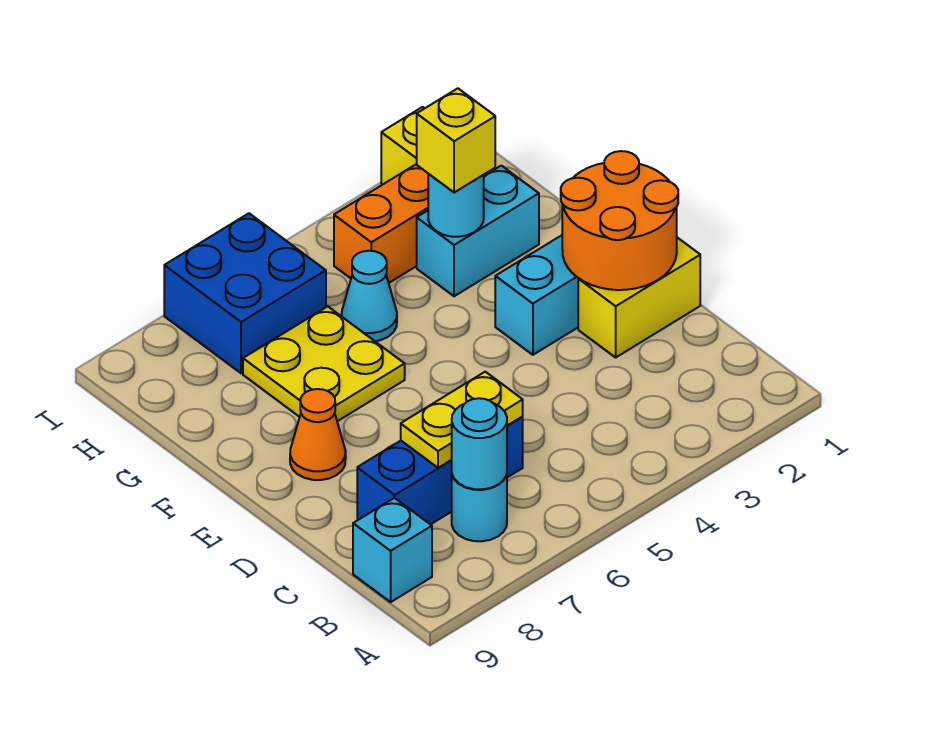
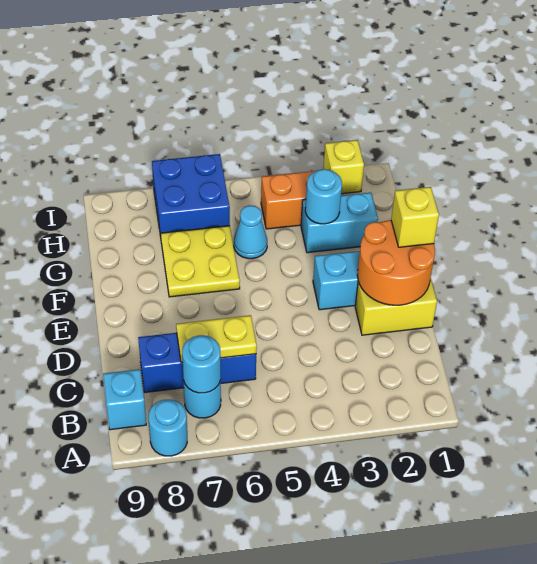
none -> cyan 1x1 round brick [148,400,187,456]
orange 1x1 cone [290,389,346,480] -> none
yellow 1x1 brick [417,88,495,193] -> yellow 1x1 brick moved to [391,187,439,247]

